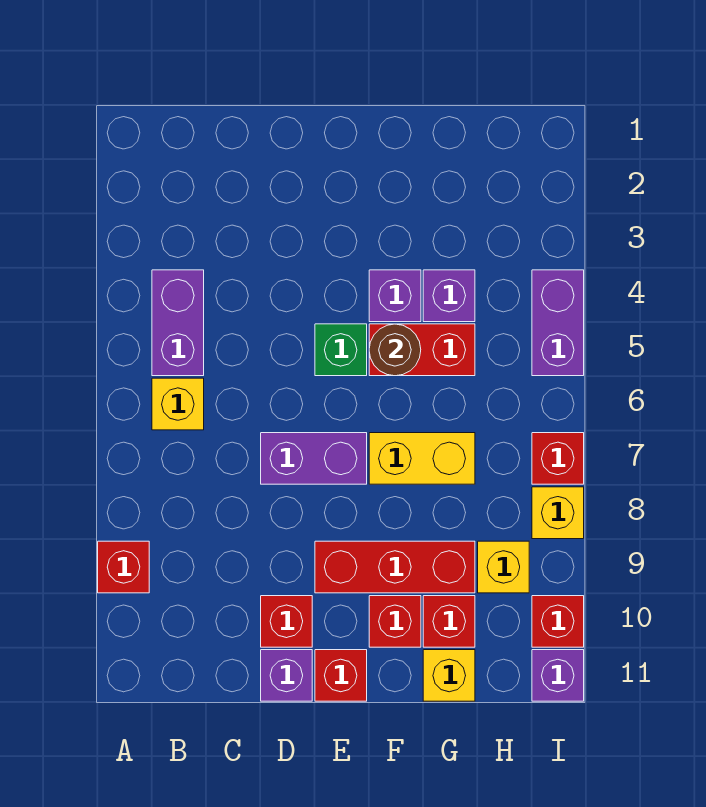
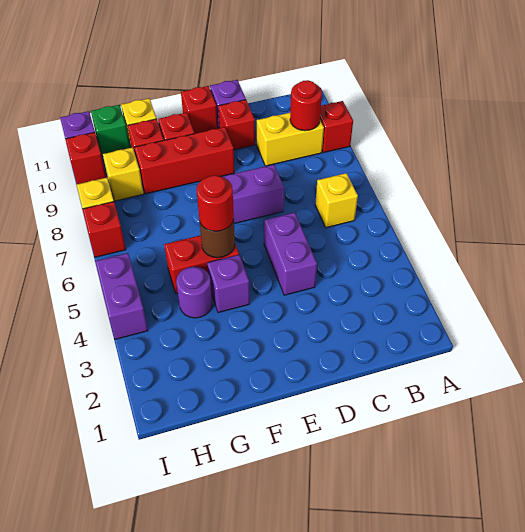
purple 1x2 brick [152,270,204,376] -> purple 1x2 brick moved to [264,212,317,295]
none -> red 1x1 round brick [290,80,322,131]
green 1x1 brick [315,324,367,376] -> green 1x1 brick moved to [91,105,130,157]
none -> red 1x1 round brick [196,176,234,231]
yellow 1x2 brick [369,433,475,484] -> yellow 1x2 brick moved to [257,113,324,166]
purple 1x1 brick [423,270,475,322] -> purple 1x1 round brick [176,267,212,318]

